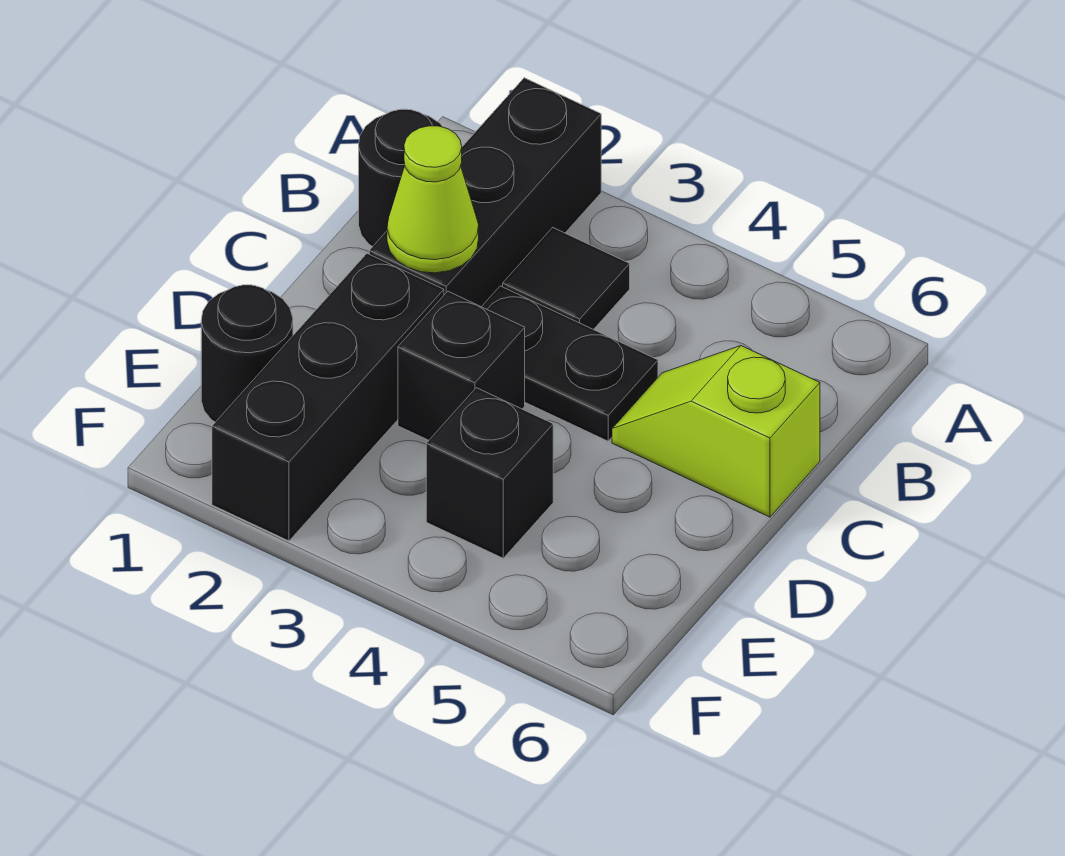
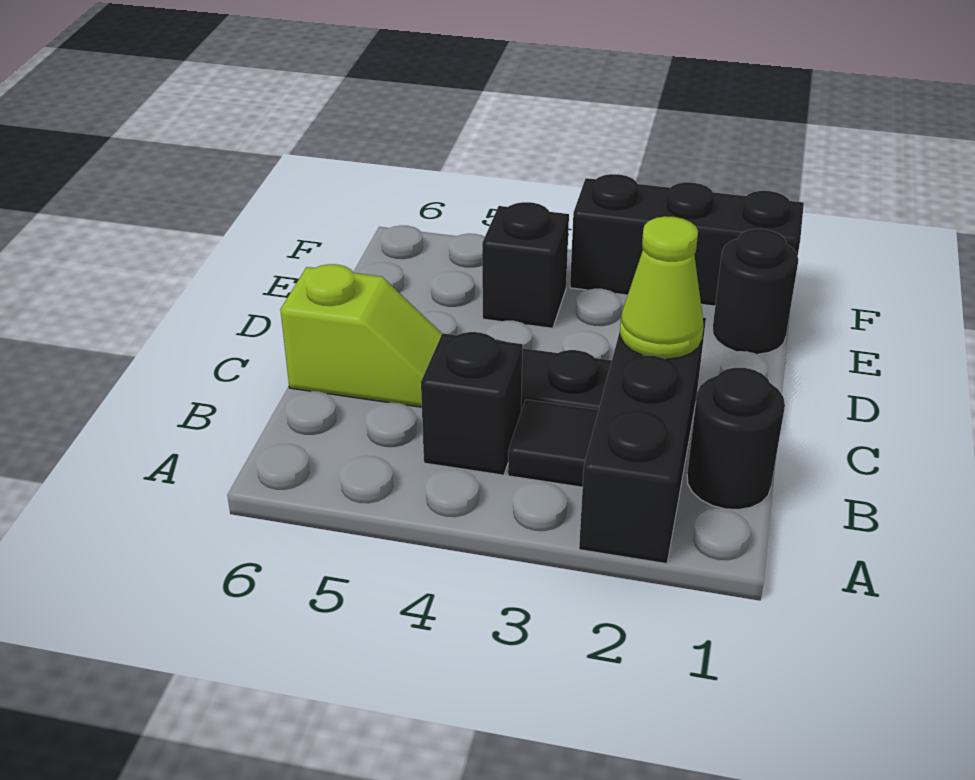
black 1x3 brick [212,254,444,541] -> black 1x3 brick turned to [570,174,804,306]
black 1x1 brick [398,291,525,440] -> black 1x1 brick moved to [421,332,523,475]

